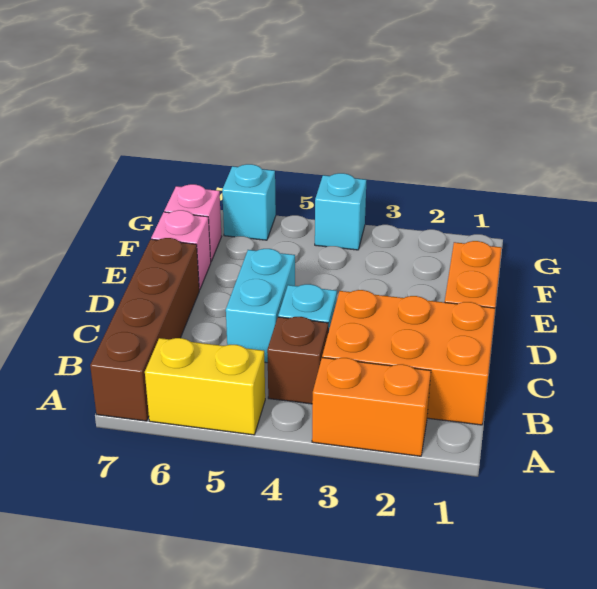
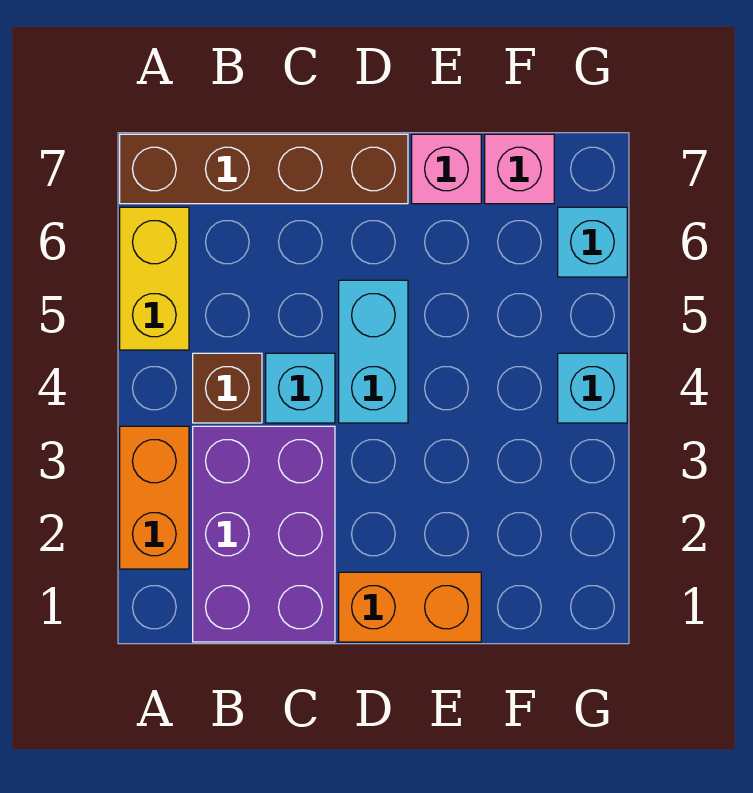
orange 2x3 brick [322,290,495,425] -> purple 2x3 brick [193,426,335,642]
cyan 1x2 brick [226,249,295,363] -> cyan 1x2 brick turned to [339,280,408,423]

